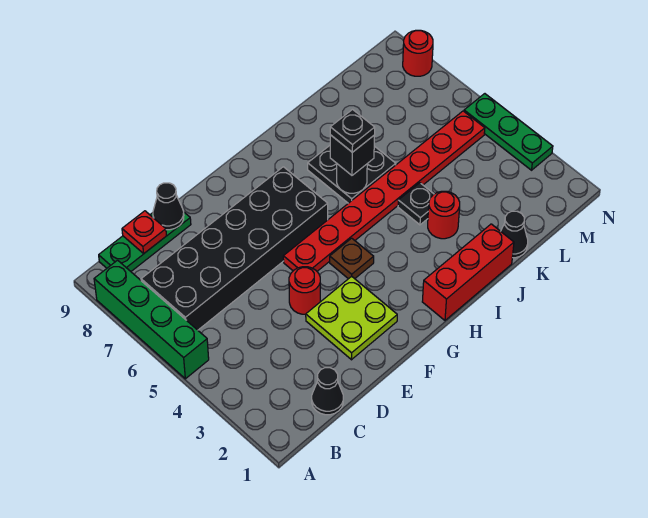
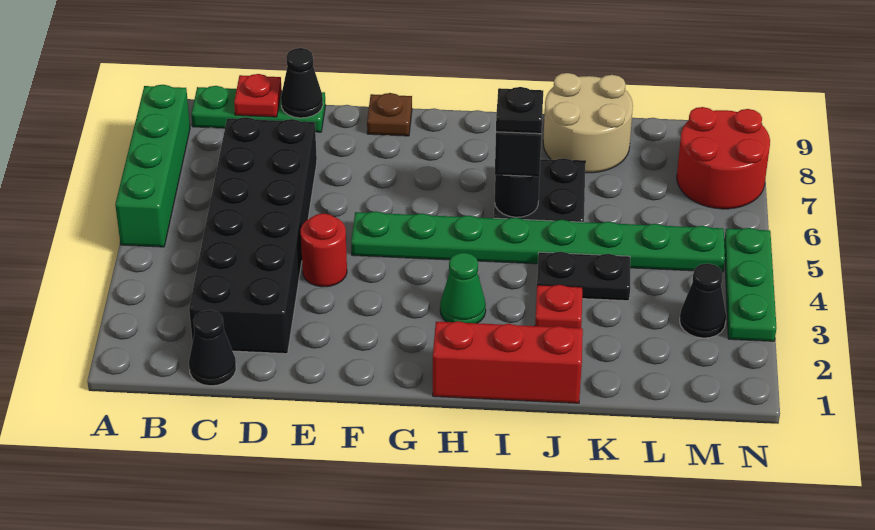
black 2x6 brick [141,167,328,330] -> black 2x6 brick turned to [189,117,317,354]
lime 2x2 plate [306,276,397,360] -> none
red 1x8 plate [283,111,485,271] -> green 1x8 plate [351,211,725,272]
brown 1x1 plate [330,238,374,279] -> brown 1x1 plate moved to [367,93,412,136]
none -> green 1x1 cone [440,253,486,323]
red 1x1 round brick [428,191,460,239] -> red 1x1 plate [535,285,582,328]
black 1x1 plate [398,183,434,225] -> black 1x2 plate [537,252,630,301]
none -> tan 2x2 round brick [543,73,633,173]
black 1x1 cone [501,211,528,258] -> black 1x1 cone moved to [680,263,726,338]
red 1x1 round brick [403,30,433,76] -> red 2x2 round brick [677,107,770,209]

